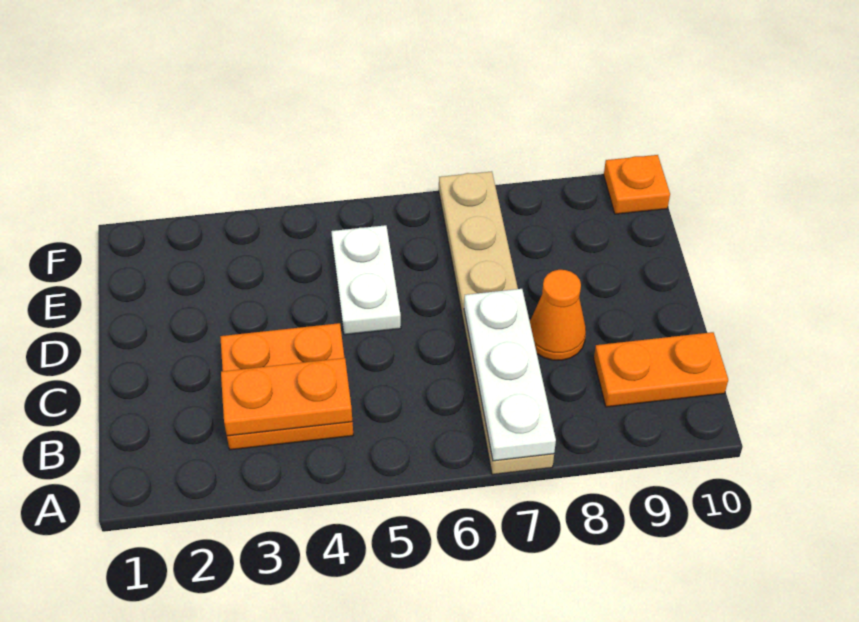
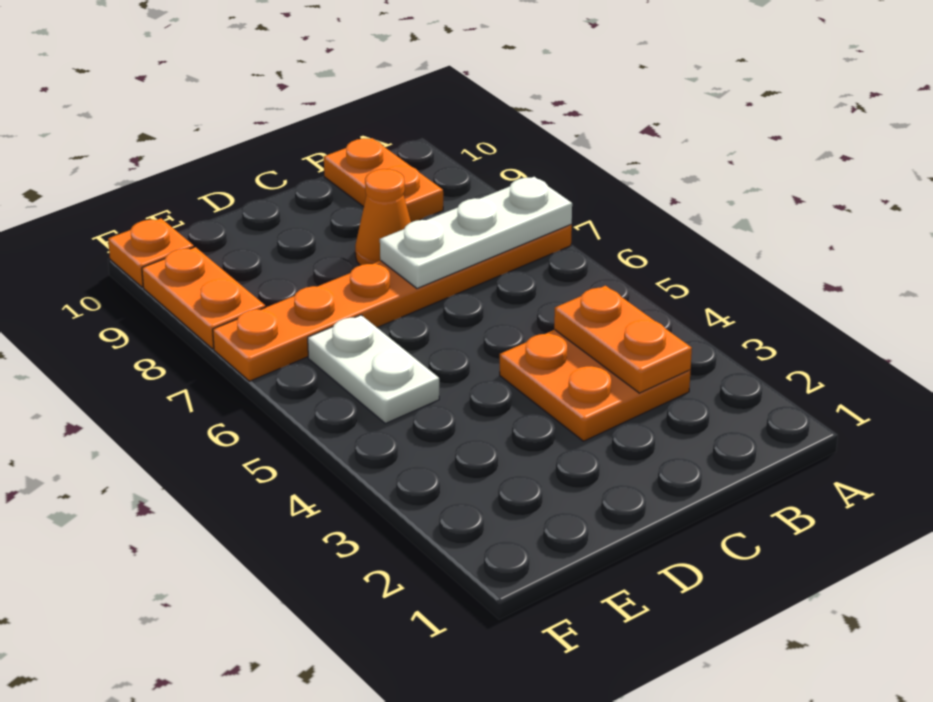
tan 1x6 plate [439,171,554,475] -> orange 1x6 plate [213,225,572,381]
white 1x2 plate [331,225,401,335] -> white 1x2 plate turned to [308,315,439,423]
none -> orange 1x2 plate [142,247,265,349]

